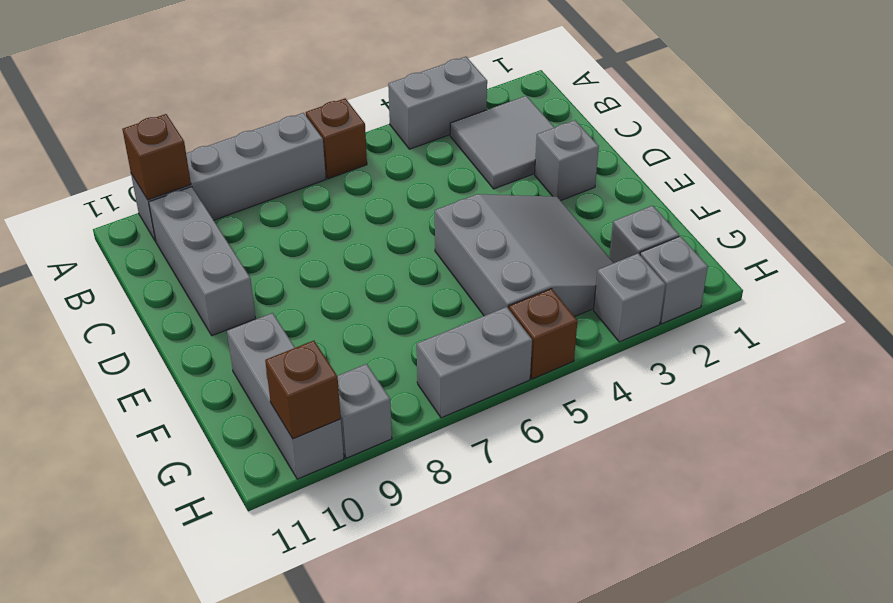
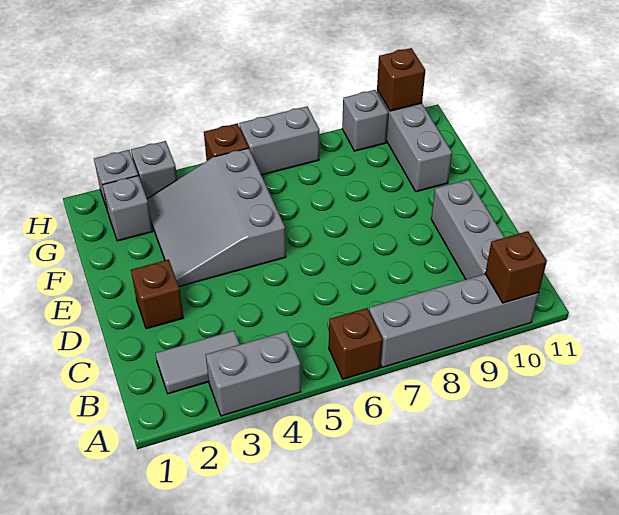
grey 2x2 tile [450,96,555,189] -> grey 1x2 tile [155,331,240,394]
grey 1x1 brick [535,120,599,201] -> brown 1x1 brick [131,260,184,329]

